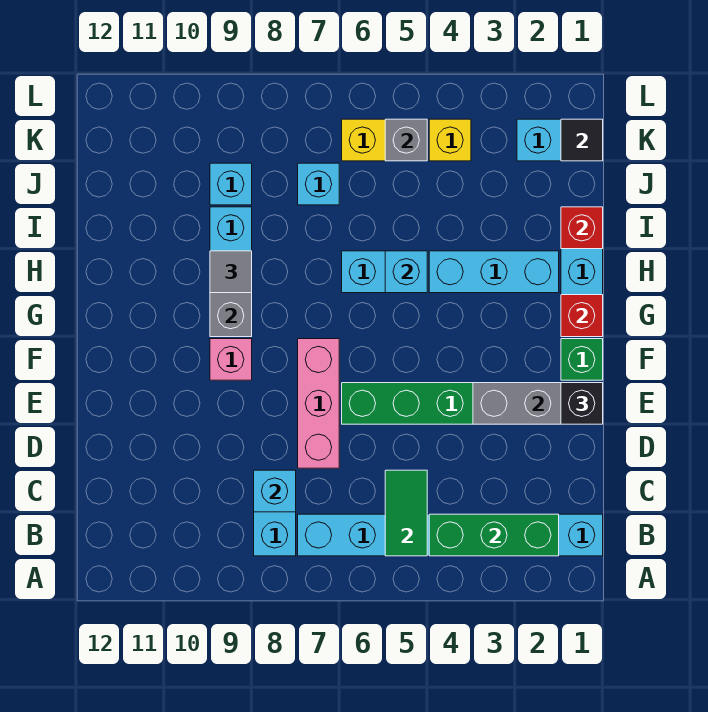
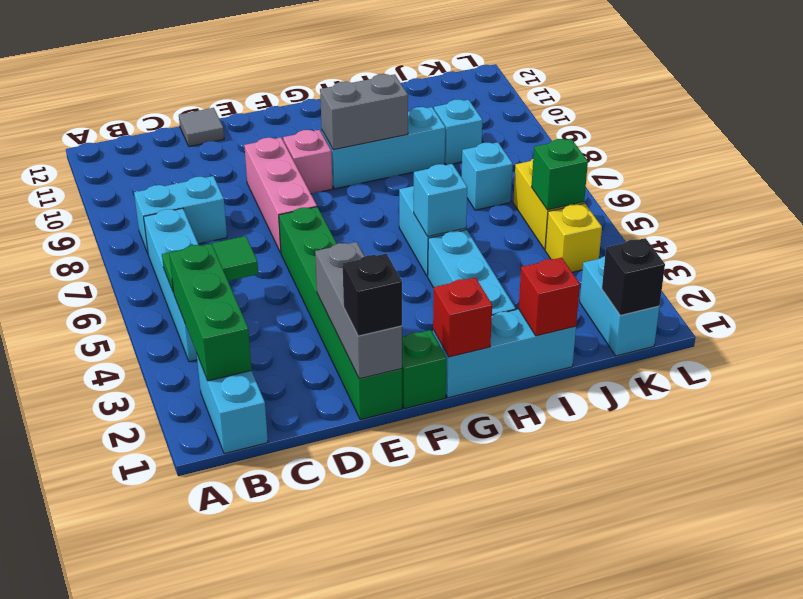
cyan 1x1 brick [254,470,296,512] -> none
pink 1x3 brick [298,339,339,468] -> pink 1x3 brick turned to [244,138,317,253]
grey 1x1 tile [210,251,252,293] -> grey 1x1 tile moved to [179,108,224,146]
black 1x1 tile [561,119,603,161] -> black 1x1 brick [602,238,665,315]
grey 1x1 brick [385,119,427,161] -> green 1x1 brick [532,139,588,210]

